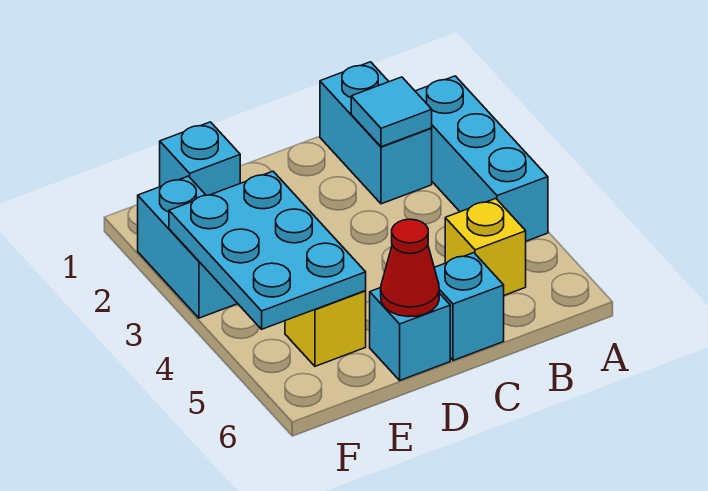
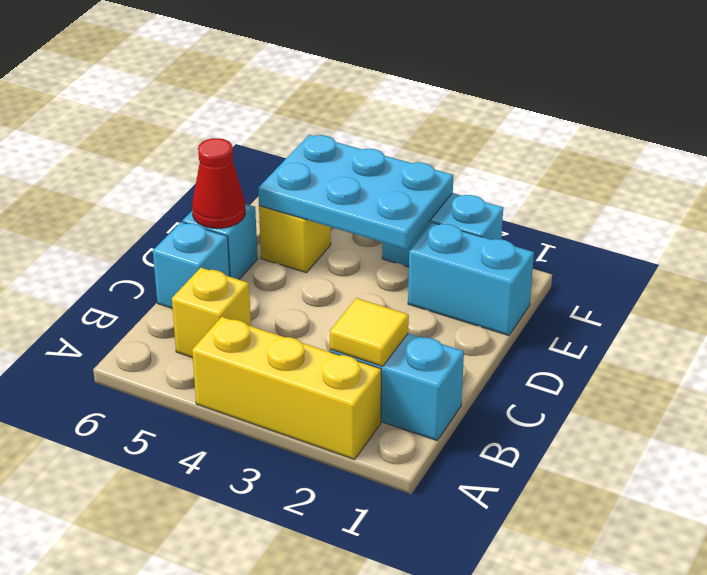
cyan 1x3 brick [415,76,548,241] -> yellow 1x3 brick [192,317,381,459]
cyan 1x1 tile [351,77,432,147] -> yellow 1x1 tile [330,298,409,366]
cyan 1x1 brick [160,122,240,195] -> cyan 1x2 brick [408,222,534,336]

